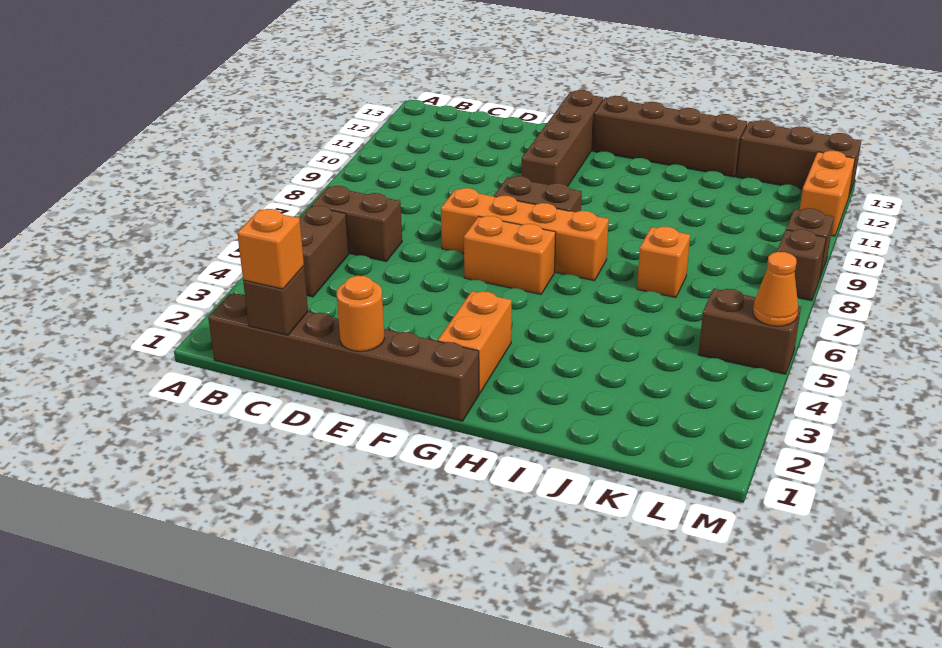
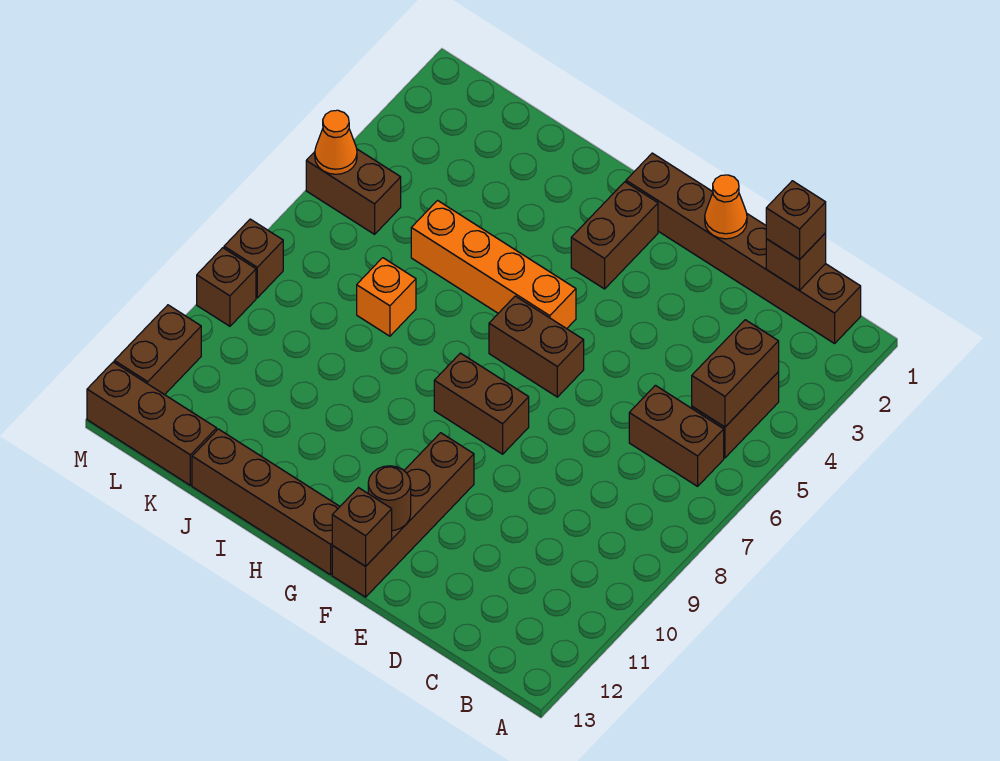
none -> brown 1x2 brick [692,320,779,427]
orange 1x1 brick [237,209,304,289] -> brown 1x1 brick [766,181,826,260]
orange 1x1 round brick [337,276,384,351] -> orange 1x1 cone [705,175,747,239]
orange 1x4 brick [441,188,609,281] -> orange 1x4 brick moved to [411,201,576,329]
orange 1x2 brick [464,216,556,294] -> brown 1x2 brick [489,296,584,397]
none -> brown 1x1 round brick [368,466,411,531]
none -> brown 1x1 brick [332,488,392,566]
orange 1x2 brick [438,291,512,393] -> brown 1x2 brick [571,182,658,289]
orange 1x2 brick [800,151,855,236] -> brown 1x2 brick [114,305,201,395]

